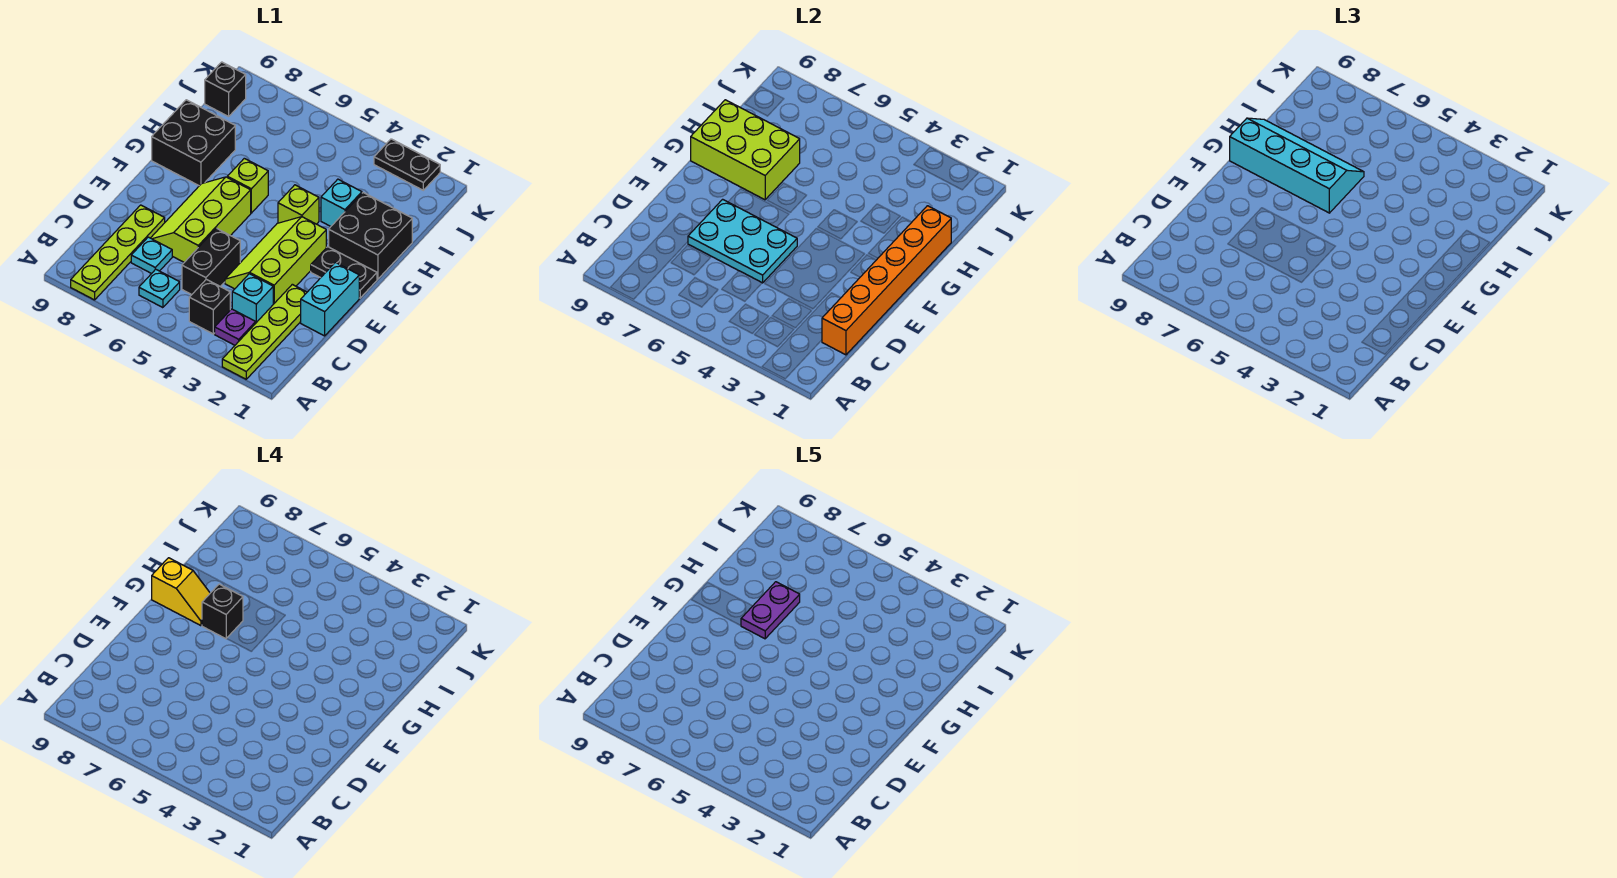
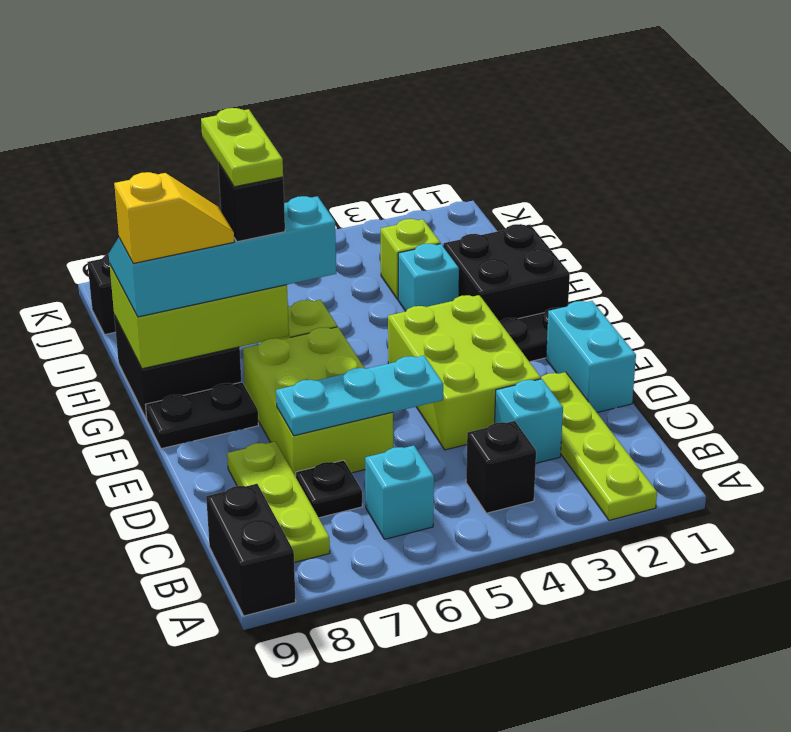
lime 1x4 plate [71,205,165,300] -> lime 1x3 plate [227,442,330,563]
purple 1x1 plate [215,309,256,345] -> none
cyan 1x1 plate [139,269,180,308] -> cyan 1x1 brick [365,446,434,539]
orange 1x6 brick [822,206,951,355] -> none
black 1x2 brick [182,228,240,295] -> black 1x2 brick moved to [206,484,296,616]
cyan 1x1 plate [131,237,172,274] -> black 1x1 plate [296,460,362,518]
lime 2x3 slope [225,217,326,304] -> lime 2x3 brick [388,295,541,450]
cyan 2x3 plate [688,199,797,283] -> cyan 1x3 plate [276,356,443,436]
lime 2x3 slope [151,177,251,262] -> lime 2x3 brick [243,327,393,477]
lime 1x1 brick [278,185,319,224] -> lime 1x1 brick moved to [381,219,440,299]
purple 1x2 plate [741,582,800,639] -> lime 1x2 plate [201,108,283,187]
black 1x2 plate [374,139,440,190] -> black 1x2 plate moved to [146,382,258,449]

